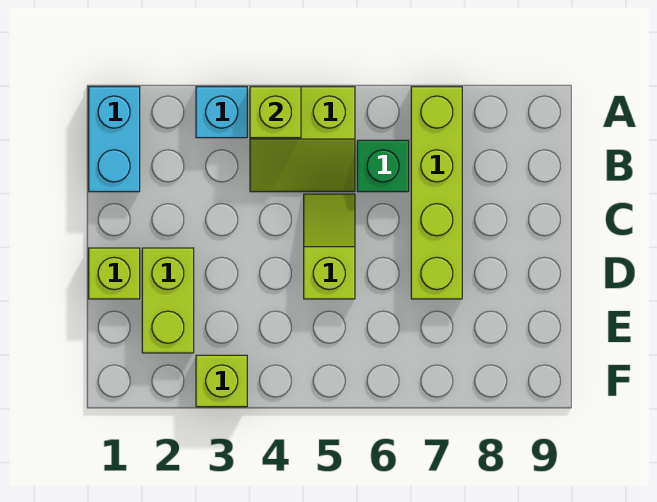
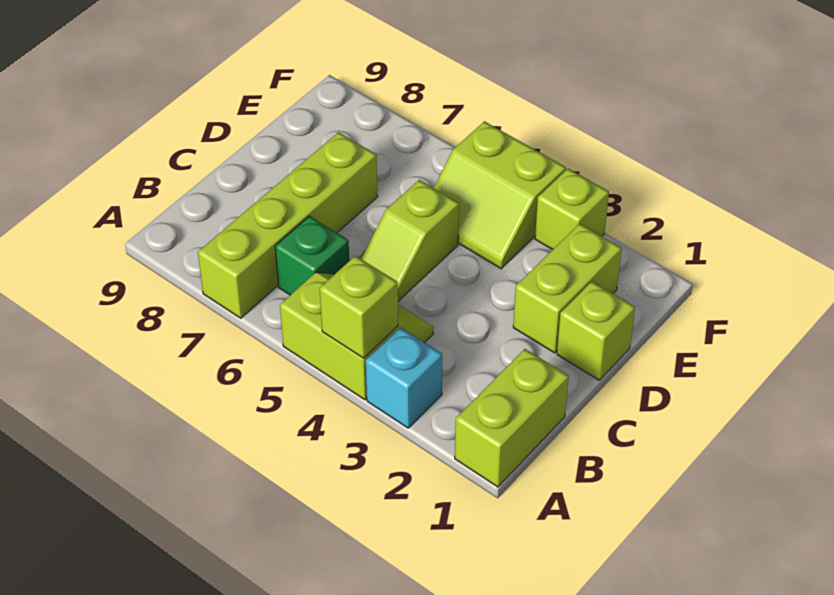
cyan 1x2 brick [89,87,140,192] -> lime 1x2 brick [455,349,569,487]
none -> lime 2x2 slope [434,121,566,269]

